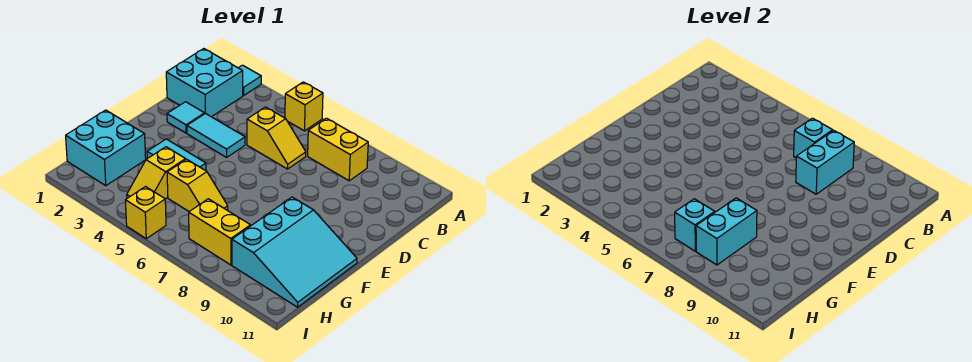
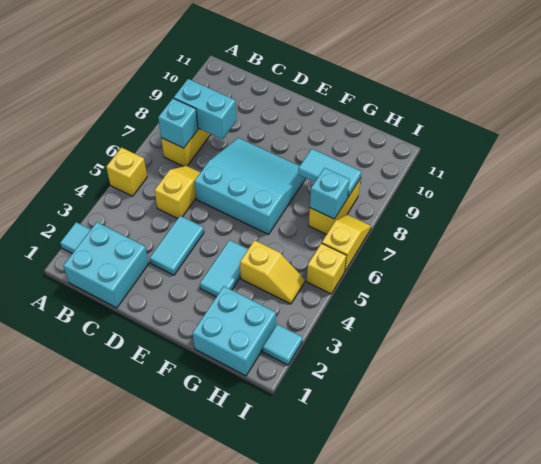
cyan 1x1 tile [167,102,205,133] -> cyan 1x1 tile moved to [263,324,303,365]
cyan 3x3 slope [232,197,357,307] -> cyan 3x3 slope moved to [194,138,306,234]
yellow 1x2 slope [167,159,228,212] -> yellow 1x2 slope moved to [322,215,371,271]
cyan 1x2 brick [696,198,757,265] -> cyan 1x2 tile [298,149,361,197]

